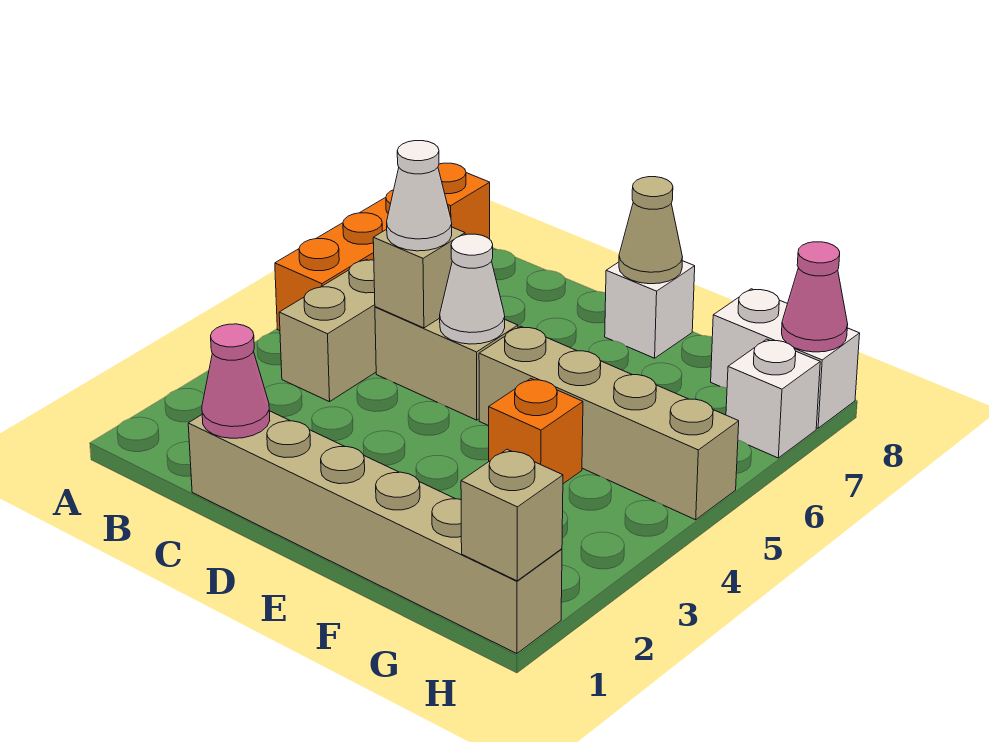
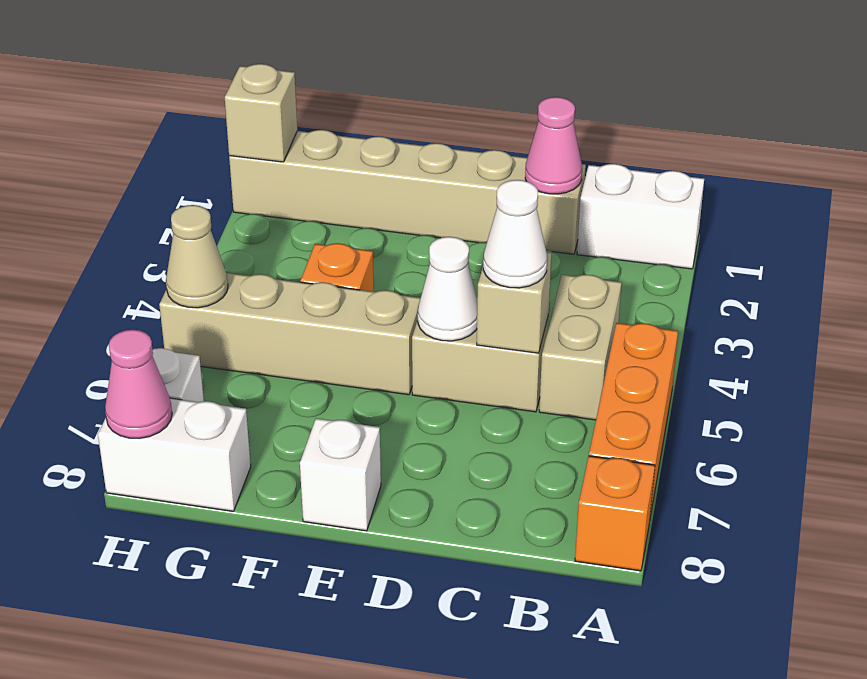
none -> white 1x2 brick [577,164,704,269]
tan 1x1 cone [619,177,682,284] -> tan 1x1 cone moved to [166,205,228,308]

